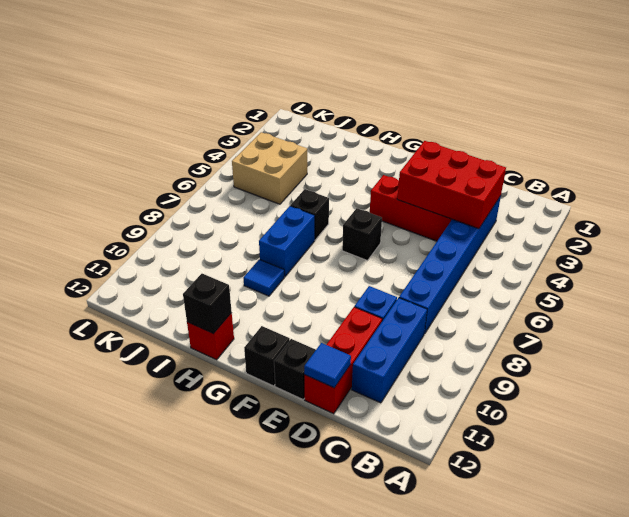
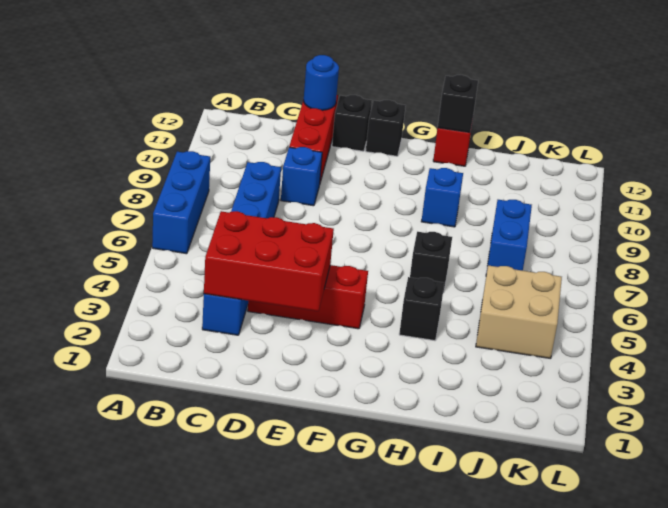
blue 1x3 brick [352,298,427,403] -> blue 1x3 brick moved to [152,151,210,254]
blue 1x1 tile [304,343,351,388] -> blue 1x1 round brick [304,55,339,110]
black 1x1 brick [342,208,382,261] -> black 1x1 brick moved to [399,277,444,341]
blue 1x2 brick [259,206,315,277] -> blue 1x2 brick moved to [486,200,532,274]
blue 1x1 tile [243,259,284,296] -> blue 1x1 brick [421,168,463,227]

